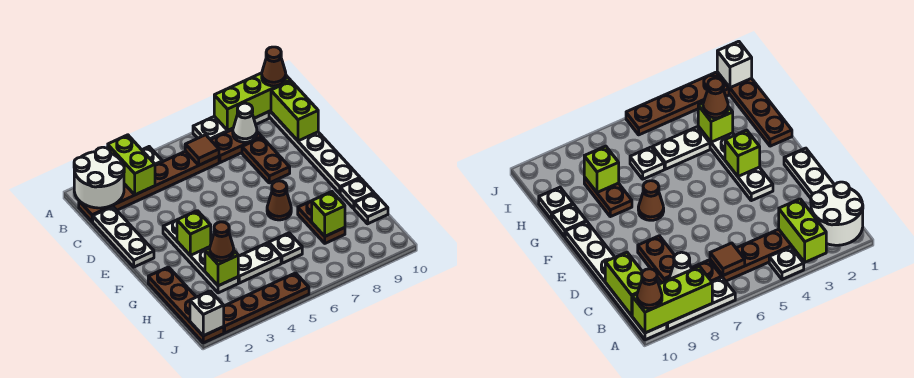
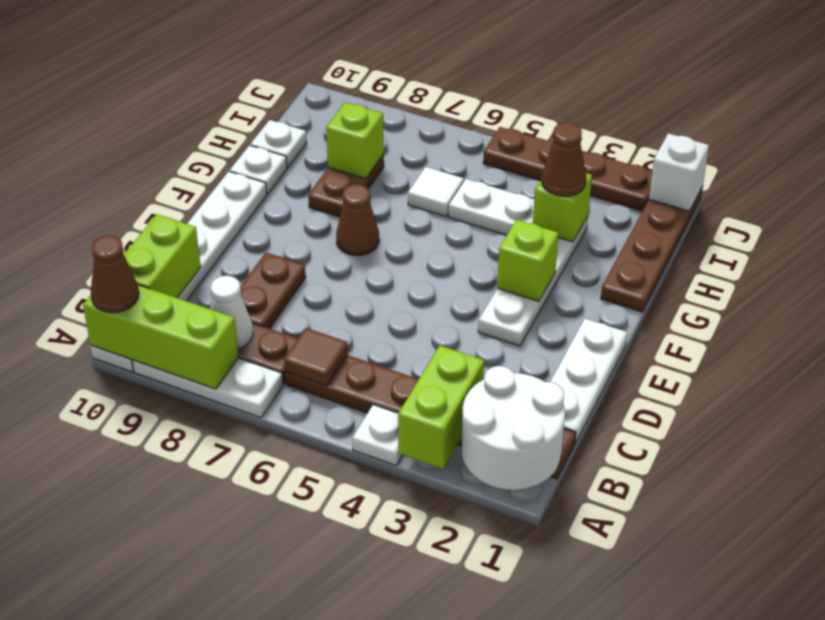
white 1x1 plate [269,233,302,263] -> white 1x1 tile [408,167,464,217]

